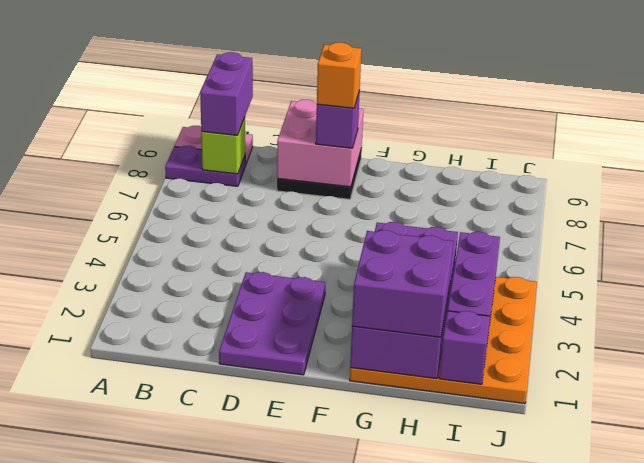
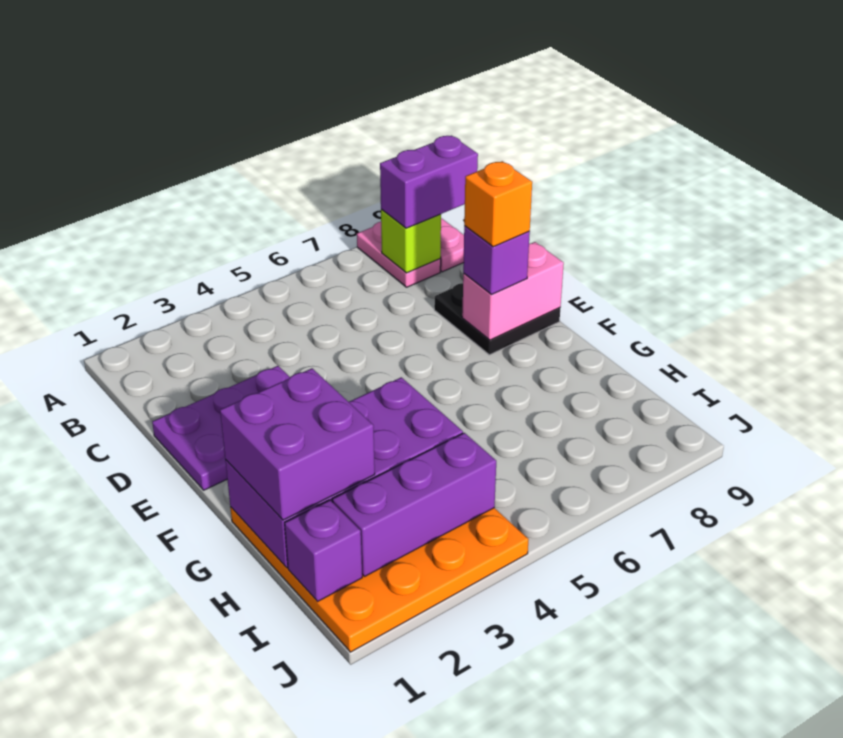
purple 1x2 plate [165,145,245,186] -> pink 1x2 plate [357,222,441,287]
pink 2x2 brick [277,100,363,187] -> pink 1x2 brick [462,242,564,340]

